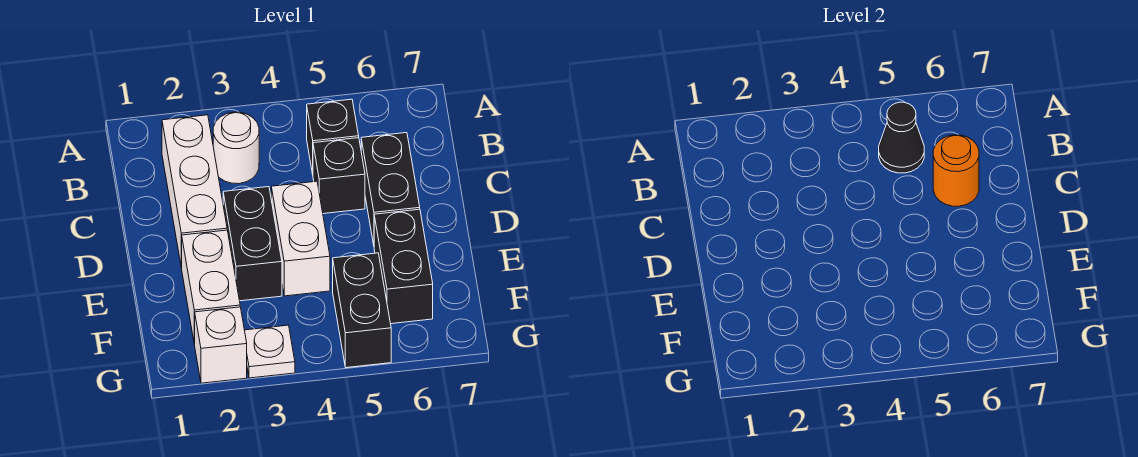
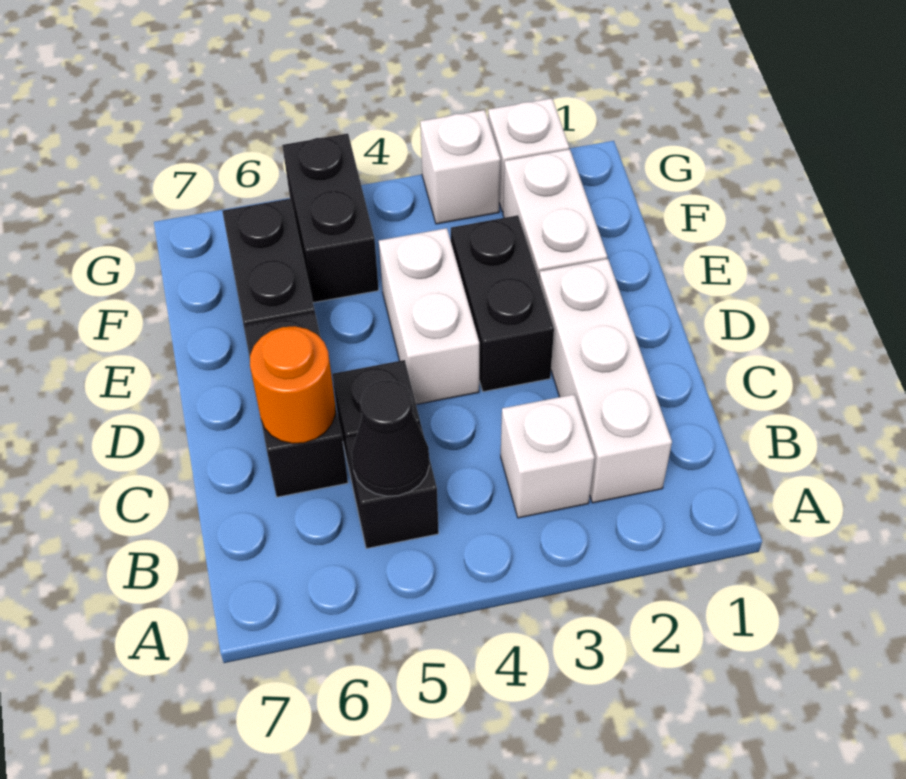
white 1x1 round brick [213,112,259,184] -> white 1x1 brick [501,394,595,518]
white 1x1 plate [245,325,295,378] -> white 1x1 brick [420,110,500,224]

